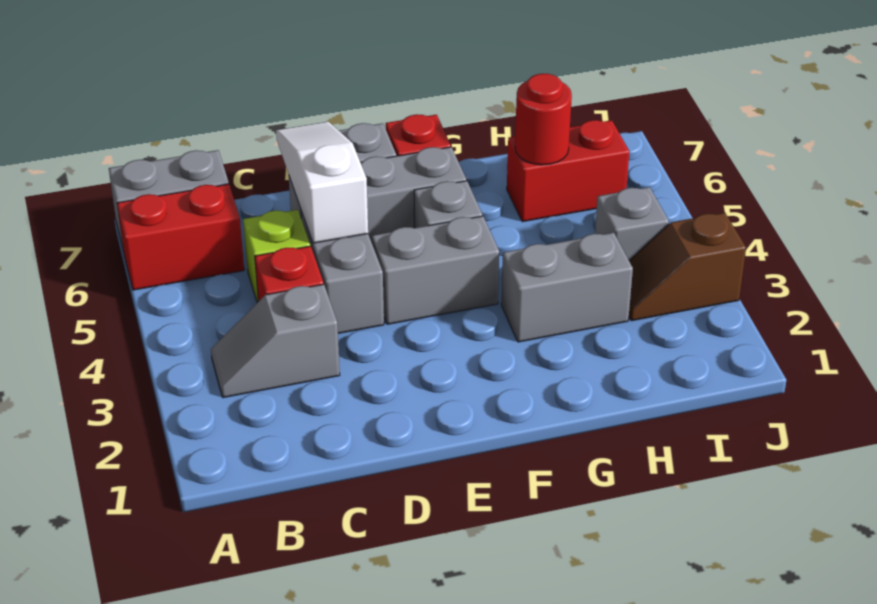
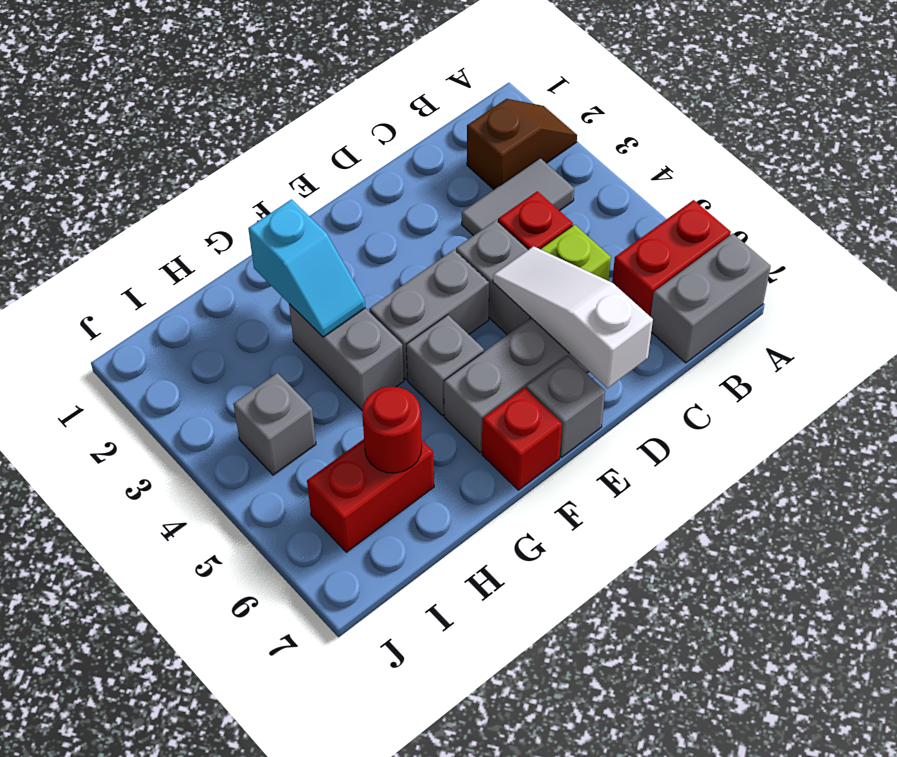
grey 1x2 slope [211,284,340,398] -> grey 1x2 tile [462,158,574,236]
white 1x3 slope [276,122,368,243] -> white 1x3 slope turned to [493,246,653,388]
none -> cyan 1x2 slope [248,199,365,337]
grey 1x2 brick [501,233,633,342] -> grey 1x2 brick turned to [289,304,404,410]
brown 1x2 slope [629,213,746,321] -> brown 1x2 slope moved to [467,99,577,189]

